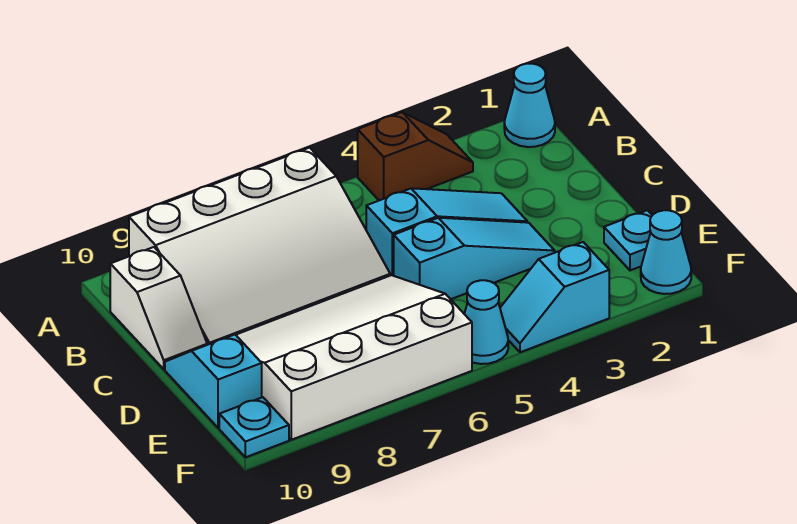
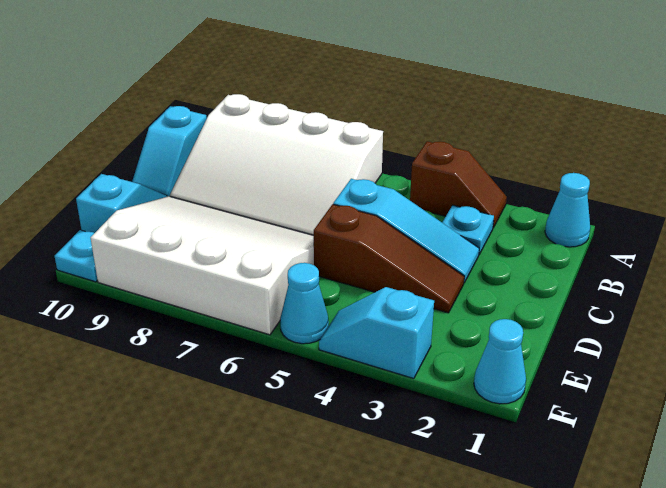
white 1x2 slope [110,247,207,369] -> cyan 1x2 slope [132,106,207,197]
cyan 1x3 slope [394,218,555,299] -> brown 1x3 slope [314,204,464,313]
cyan 1x1 plate [604,210,652,270] -> cyan 1x1 plate moved to [442,205,494,254]

